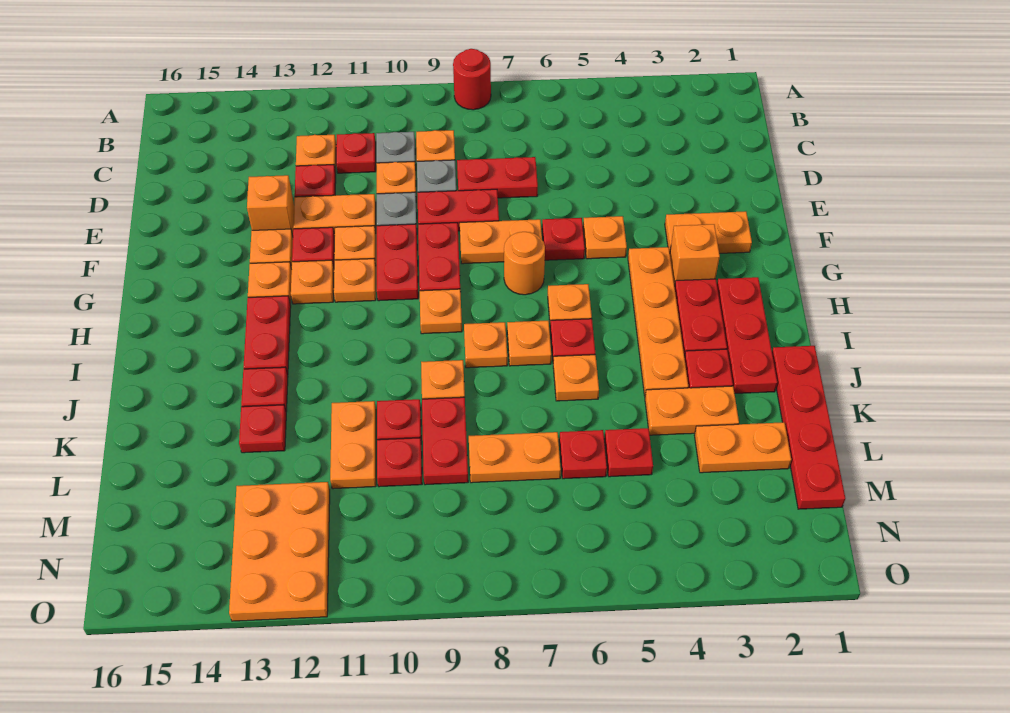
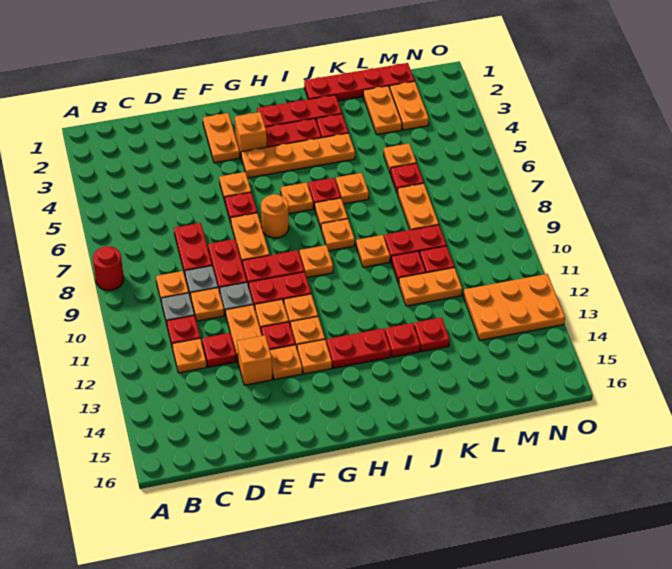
orange 1x2 plate [645,386,739,435] -> orange 1x2 plate moved to [390,81,429,130]
red 1x1 plate [604,428,653,477] -> orange 1x1 plate [384,144,416,174]

